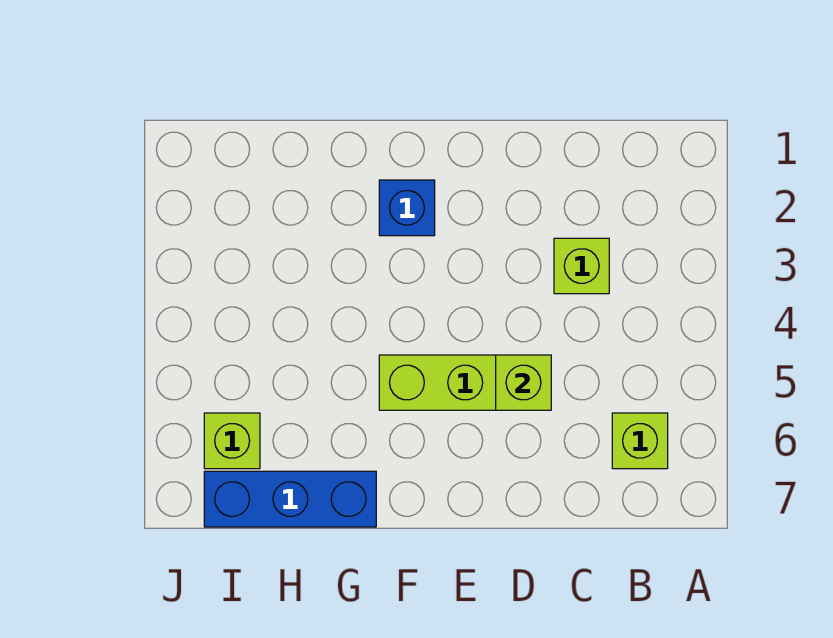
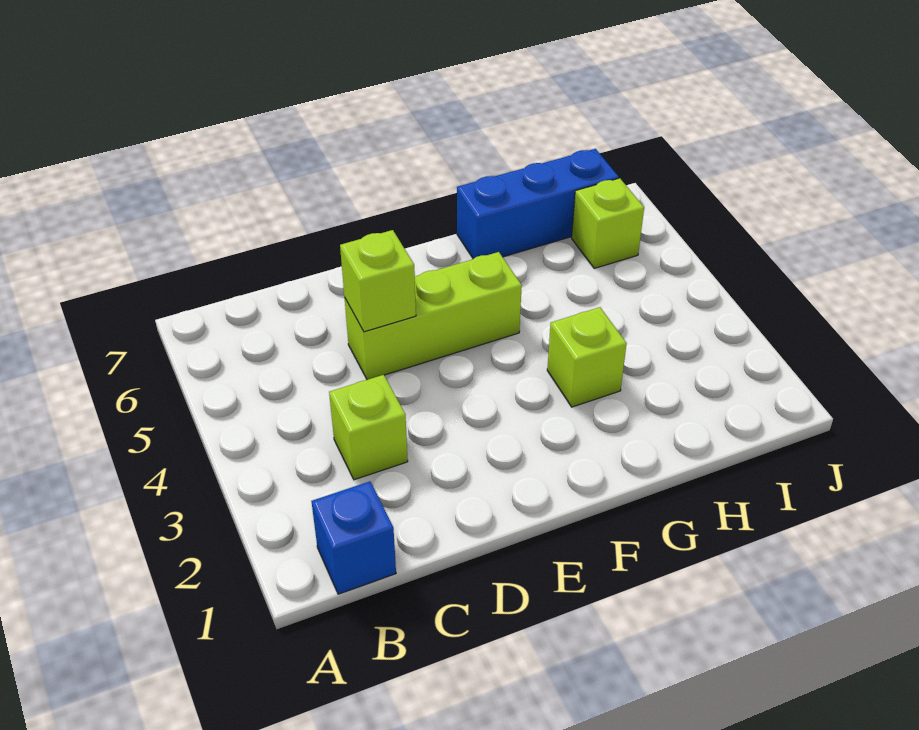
lime 1x1 brick [612,413,668,469] -> lime 1x1 brick moved to [547,307,627,407]
blue 1x1 brick [379,180,435,236] -> blue 1x1 brick moved to [311,481,396,594]

